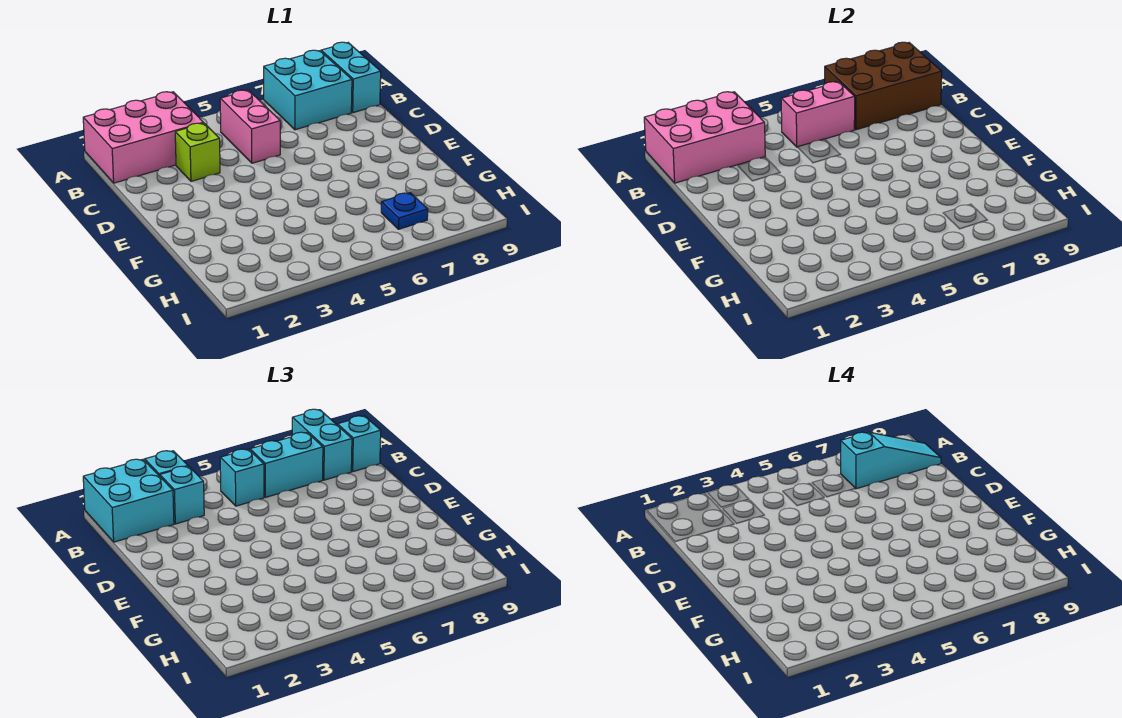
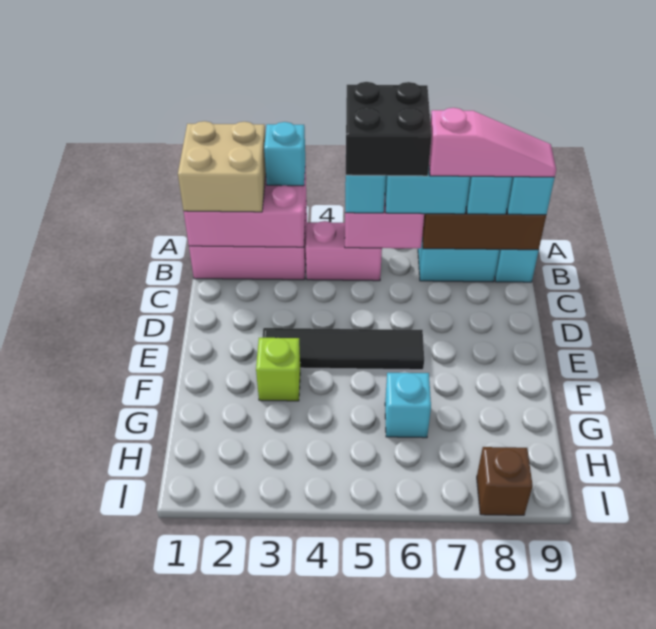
cyan 2x2 brick [83,459,174,542] -> tan 2x2 brick [178,121,266,212]
none -> black 2x2 brick [346,82,432,176]
cyan 1x1 brick [160,466,204,524] -> cyan 1x1 brick moved to [385,373,431,438]
pink 1x2 brick [220,90,280,163] -> pink 1x2 brick turned to [306,221,382,281]
cyan 1x3 slope [841,432,941,489] -> pink 1x3 slope [429,108,556,177]
lime 1x1 brick [175,123,220,181] -> lime 1x1 brick moved to [256,338,300,401]
none -> black 1x4 tile [262,328,424,370]
blue 1x1 plate [381,193,428,229] -> none
none -> brown 1x1 brick [477,447,533,515]

